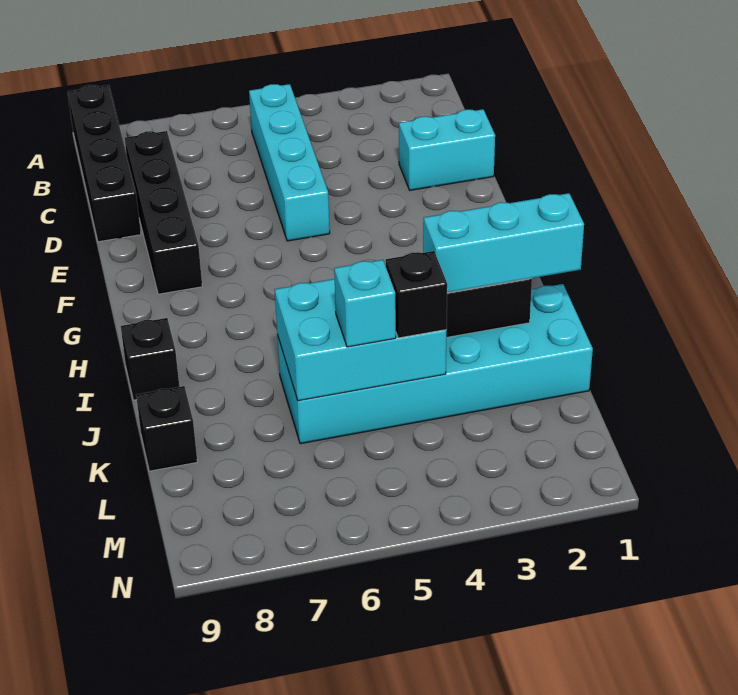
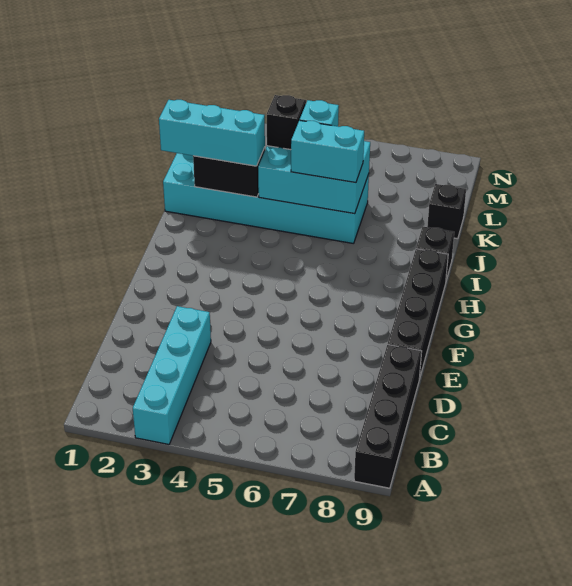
cyan 1x4 brick [249,84,330,241] -> cyan 1x4 brick moved to [133,306,211,444]
black 1x4 brick [125,131,202,294] -> black 1x4 brick moved to [388,249,448,379]
cyan 1x2 brick [399,109,495,190] -> cyan 1x2 brick moved to [291,120,364,183]

